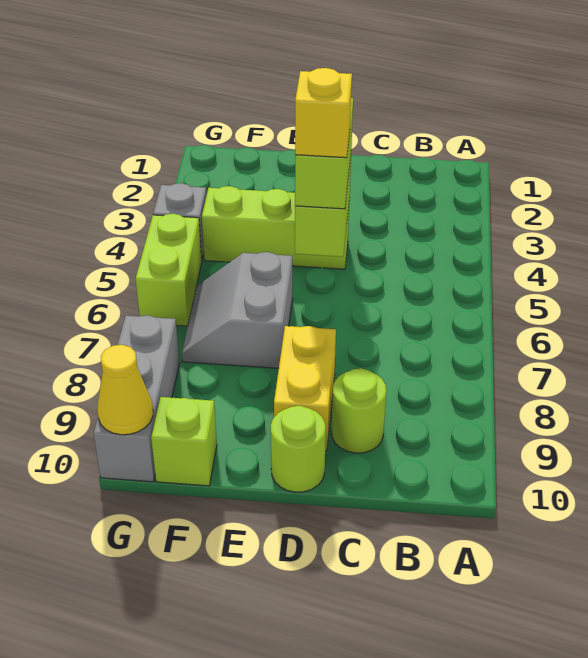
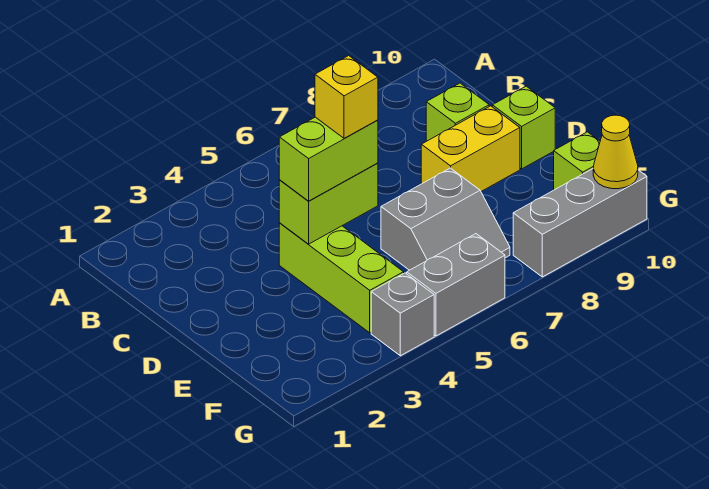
lime 1x1 round brick [332,368,387,453] -> lime 1x1 brick [426,83,489,141]
lime 1x1 round brick [271,406,326,492] -> lime 1x1 brick [492,86,555,169]
lime 1x2 brick [136,214,202,326] -> grey 1x2 brick [407,234,505,336]

